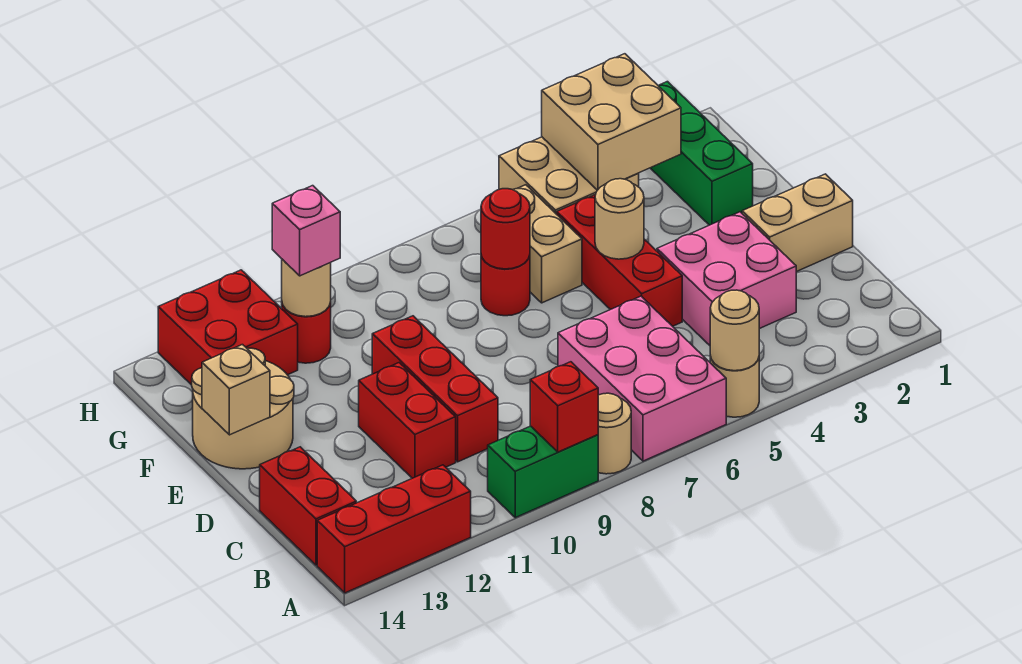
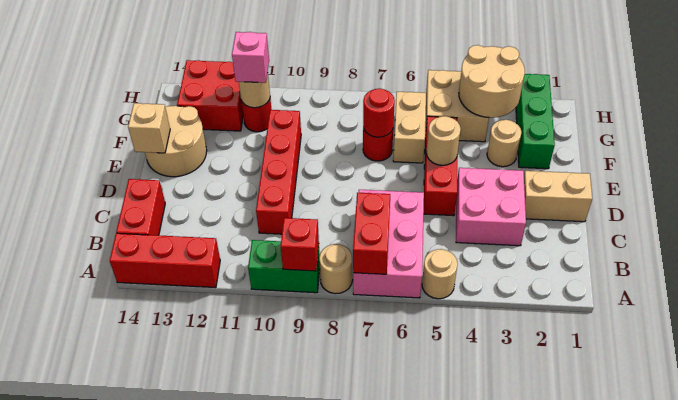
tan 1x1 round brick [710,290,759,371] -> tan 1x1 round brick moved to [487,120,521,167]
red 1x3 brick [372,316,498,462] -> red 1x4 brick [256,110,301,234]
red 1x2 brick [359,363,456,478] -> red 1x2 brick moved to [353,193,390,274]
tan 2x2 brick [542,54,681,190] -> tan 2x2 round brick [459,45,525,118]

